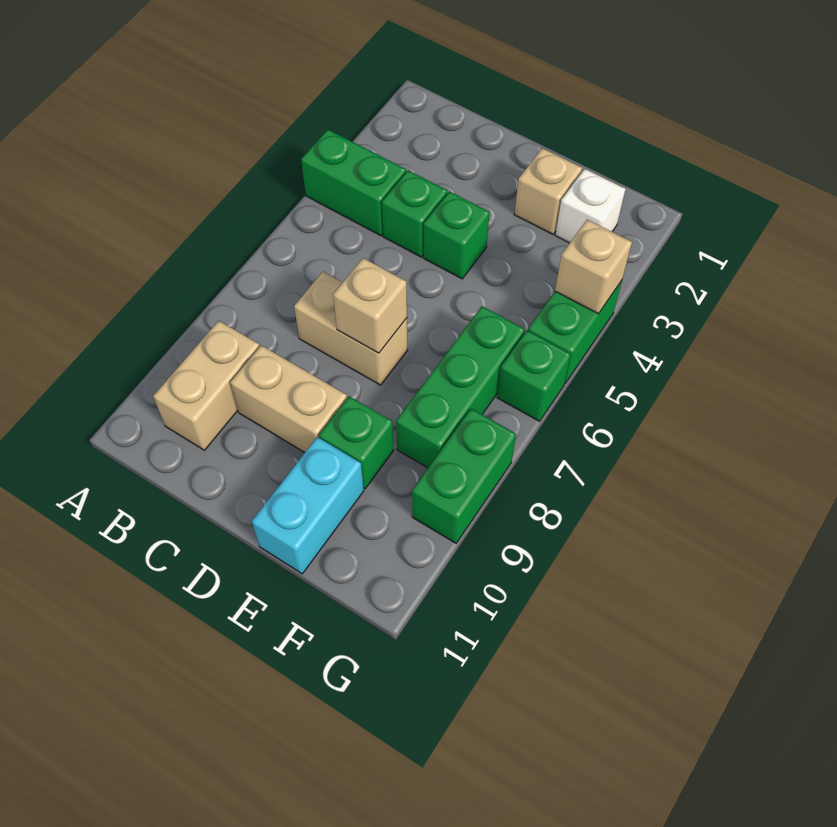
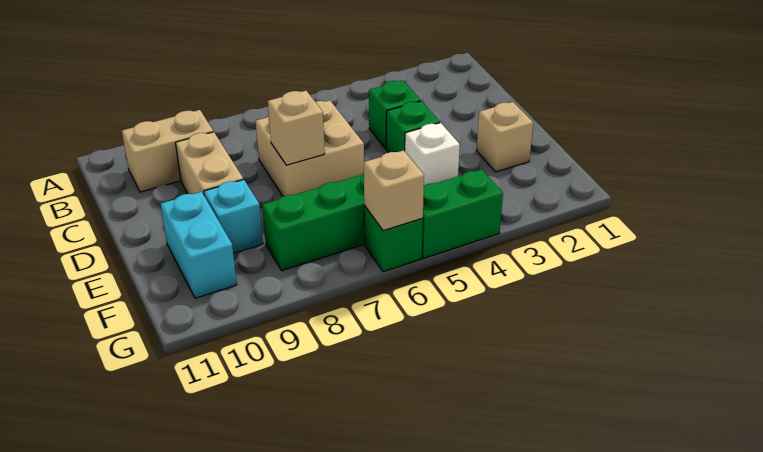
green 1x2 brick [301,130,406,236] -> none
tan 1x2 brick [294,272,408,385] -> tan 2x2 brick [256,100,364,196]
green 1x1 brick [319,396,394,489] -> cyan 1x1 brick [204,179,263,253]
cyan 1x2 brick [252,437,364,574] -> cyan 1x2 brick turned to [161,192,237,298]
white 1x1 brick [555,169,625,243] -> white 1x1 brick moved to [405,123,460,186]
tan 1x1 brick [555,220,632,314] -> tan 1x1 brick moved to [364,150,424,231]
green 1x2 brick [412,409,516,543] -> none

